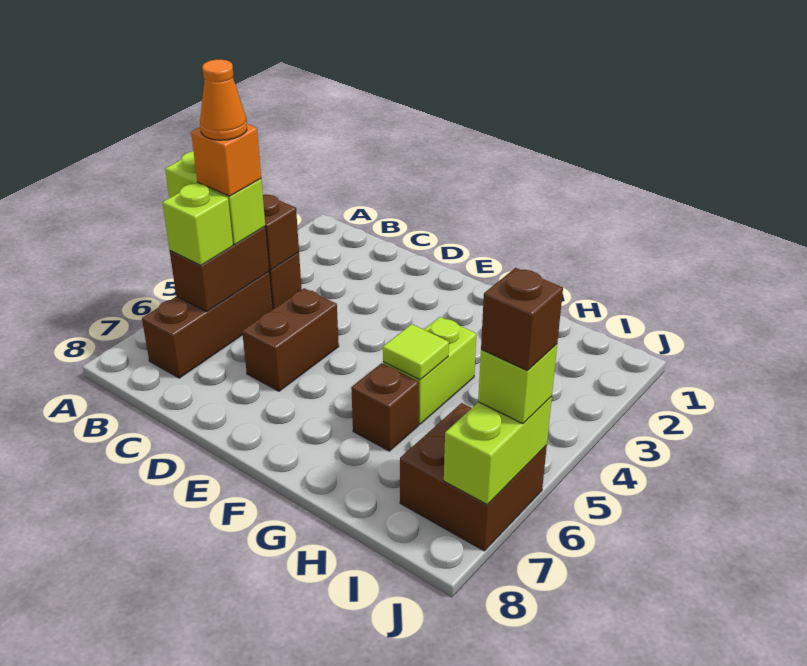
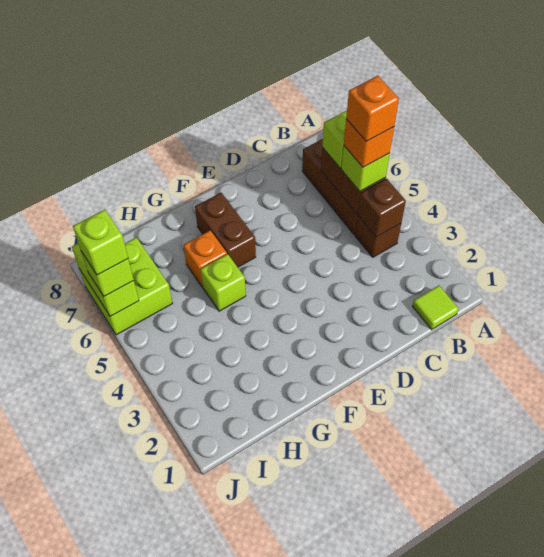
lime 1x2 brick [165,151,265,245] -> lime 1x1 brick [341,146,390,191]
orange 1x1 cone [200,60,247,140] -> orange 1x1 brick [346,76,399,141]
brown 1x2 brick [242,288,339,391] -> brown 1x2 brick moved to [195,193,256,267]
lime 1x2 brick [383,317,476,424] -> lime 1x1 brick [200,254,246,311]
lime 1x1 tile [383,324,449,380] -> lime 1x1 tile moved to [412,285,458,330]
brown 1x1 brick [351,363,419,451] -> orange 1x1 brick [183,230,227,287]
brown 2x2 brick [400,403,547,551] -> lime 2x2 brick [80,237,173,335]
brown 1x1 brick [481,268,563,370] -> lime 1x1 brick [73,209,128,275]

